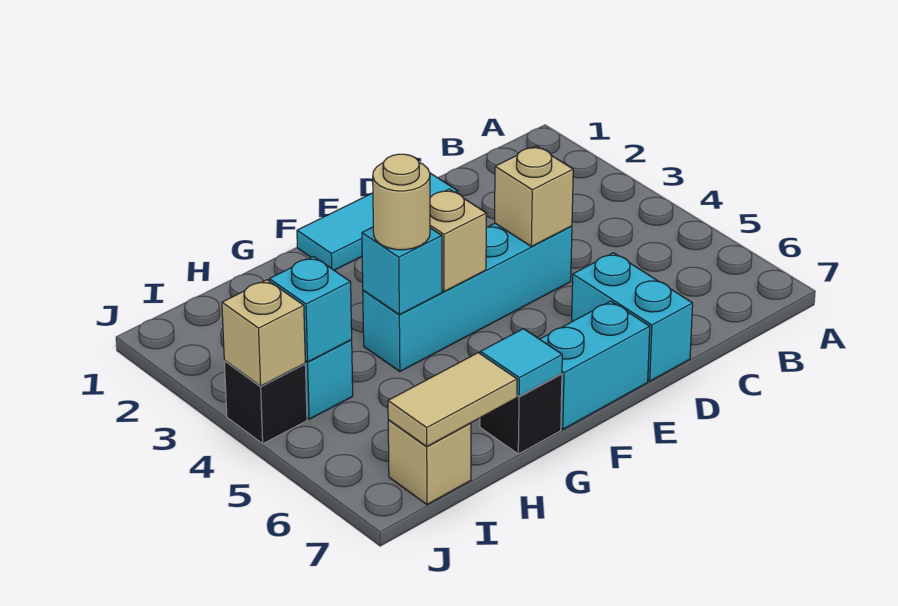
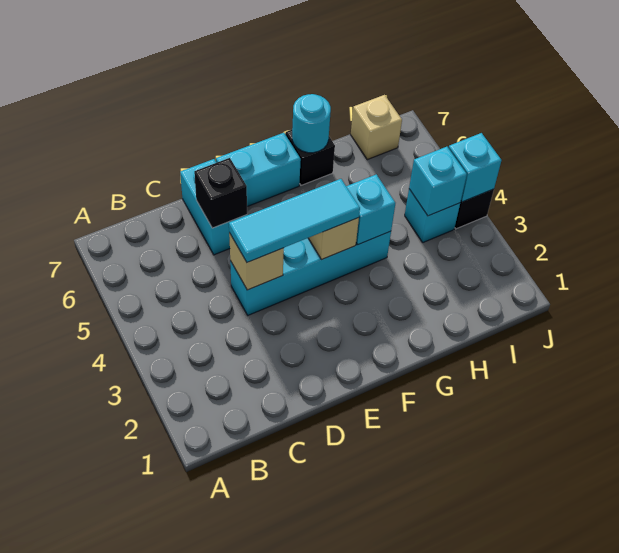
cyan 1x3 tile [297,173,458,270] -> cyan 1x3 tile moved to [229,179,360,262]
none -> black 1x1 brick [194,158,247,228]
tan 1x1 round brick [373,154,430,250] -> none
cyan 1x1 tile [480,329,562,396] -> cyan 1x1 round brick [292,94,331,153]
tan 1x2 tile [388,353,517,446] -> none
tan 1x1 brick [222,280,305,386] -> cyan 1x1 brick [449,133,502,202]

